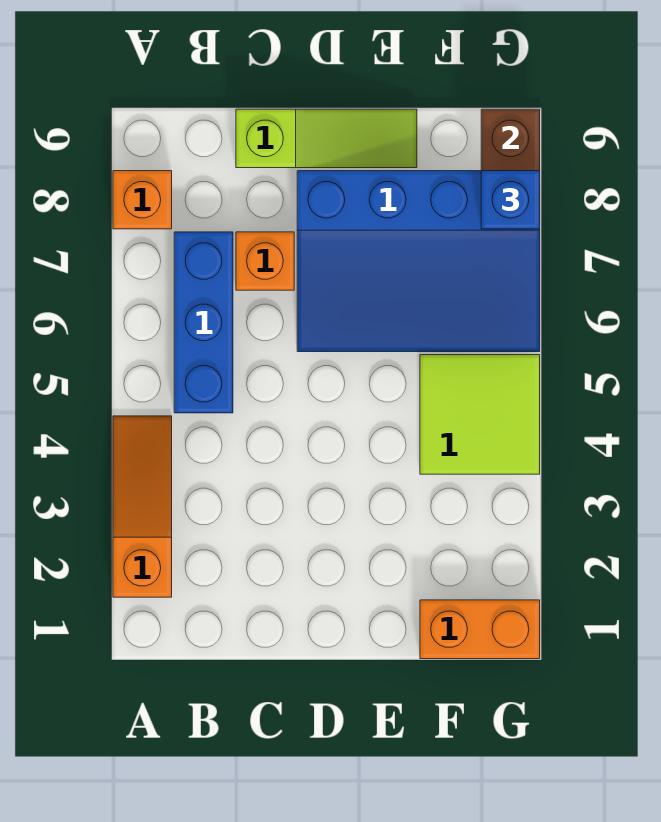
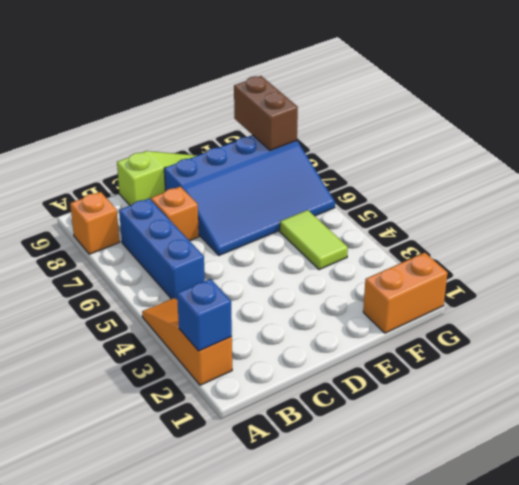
lime 2x2 tile [420,355,540,474] -> lime 1x2 tile [280,210,348,270]
blue 1x1 brick [481,171,540,229] -> blue 1x1 brick moved to [177,279,232,351]

